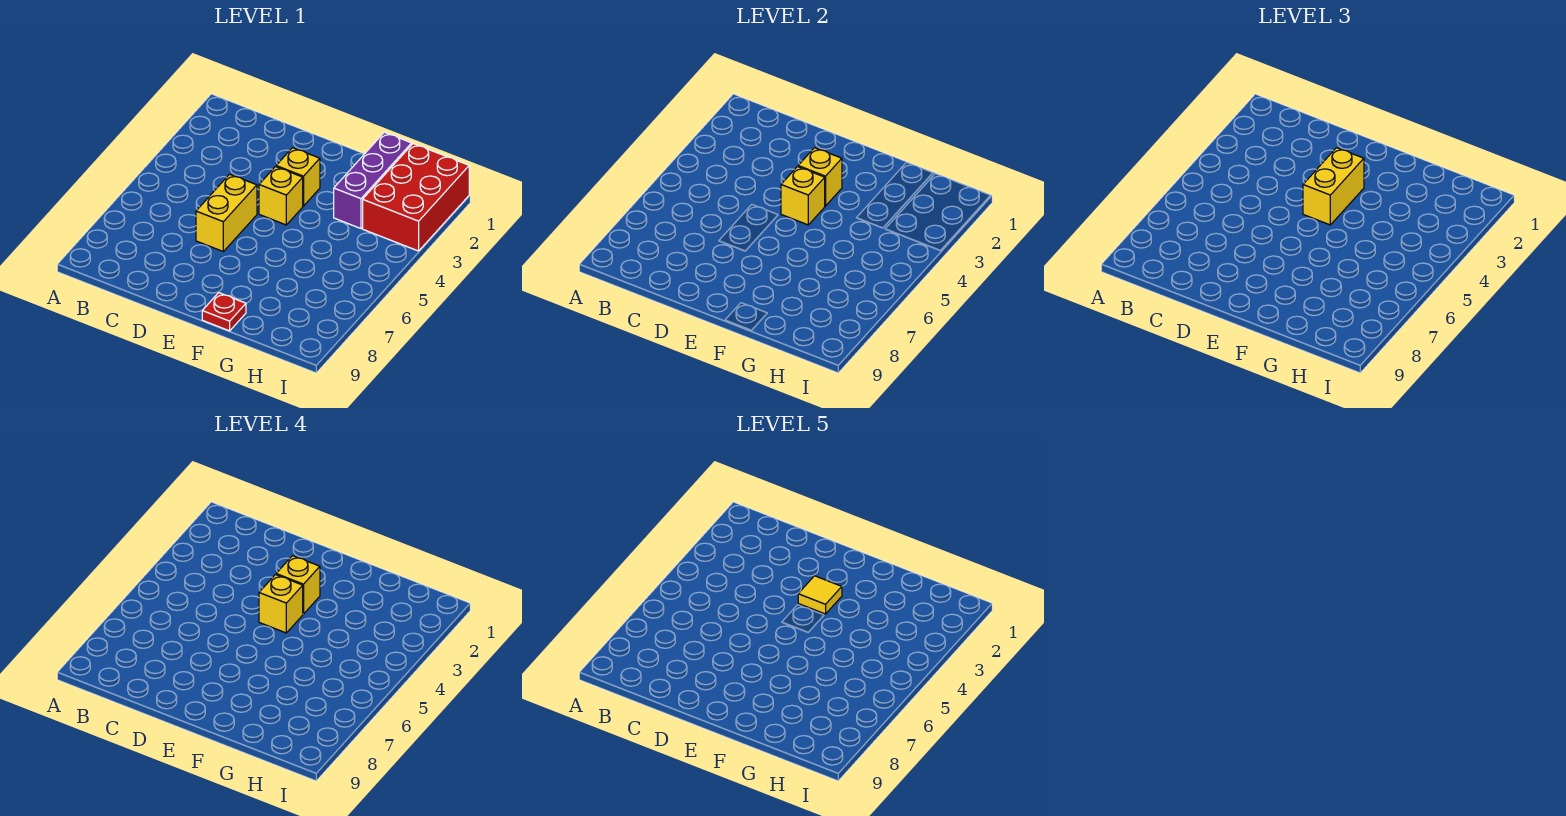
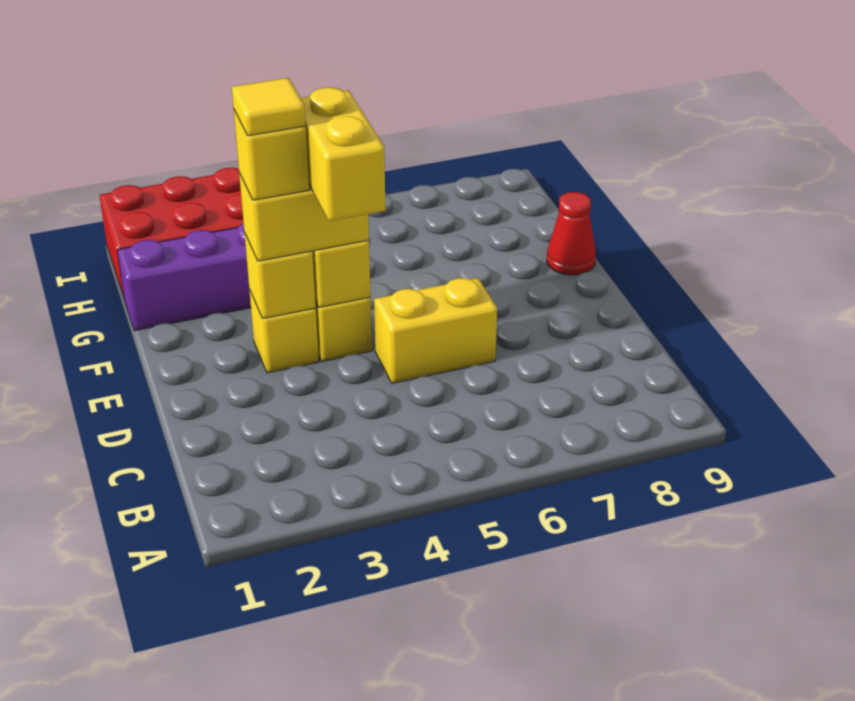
yellow 1x1 brick [259,575,303,633] -> yellow 1x2 brick [301,87,386,221]
red 1x1 plate [202,293,246,331] -> red 1x1 cone [547,192,596,275]

